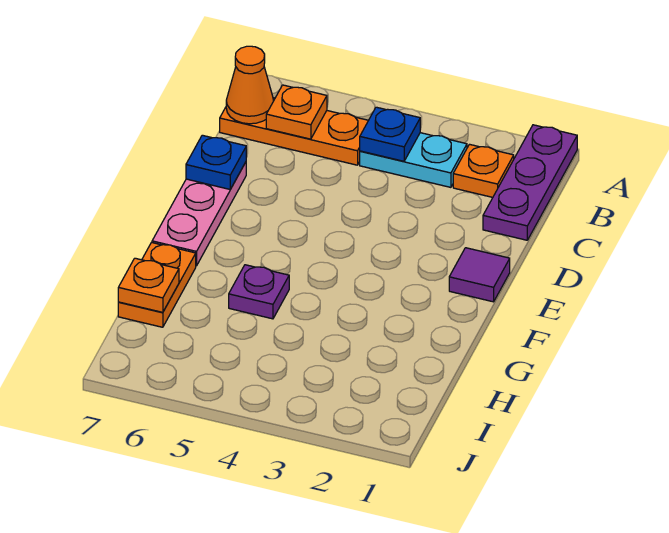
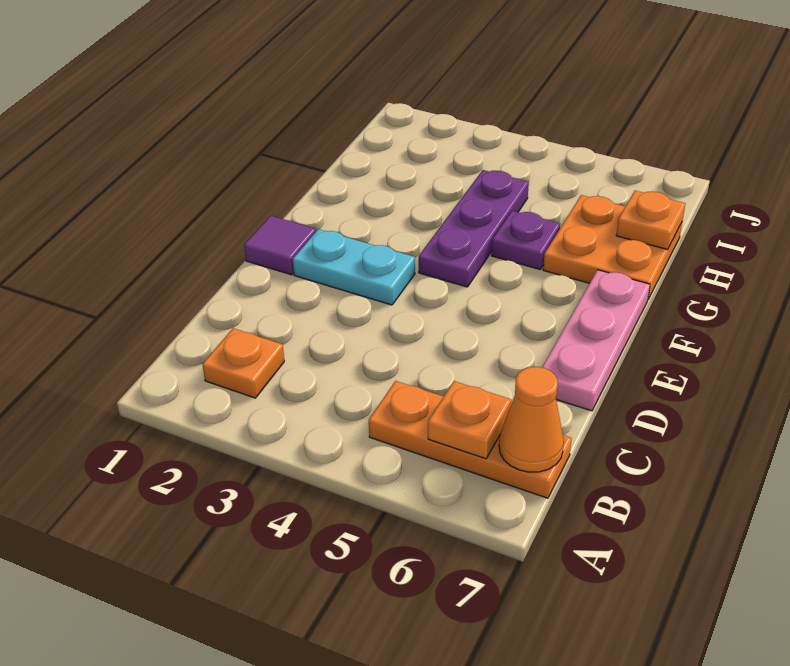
purple 1x3 plate [483,125,577,240] -> purple 1x3 plate moved to [419,170,529,287]
cyan 1x2 plate [360,133,467,187] -> cyan 1x2 plate moved to [293,229,415,305]
blue 1x1 plate [360,107,420,161] -> none
blue 1x1 plate [186,135,246,189] -> none
orange 1x2 plate [118,243,196,327] -> orange 2x2 plate [543,195,682,299]

